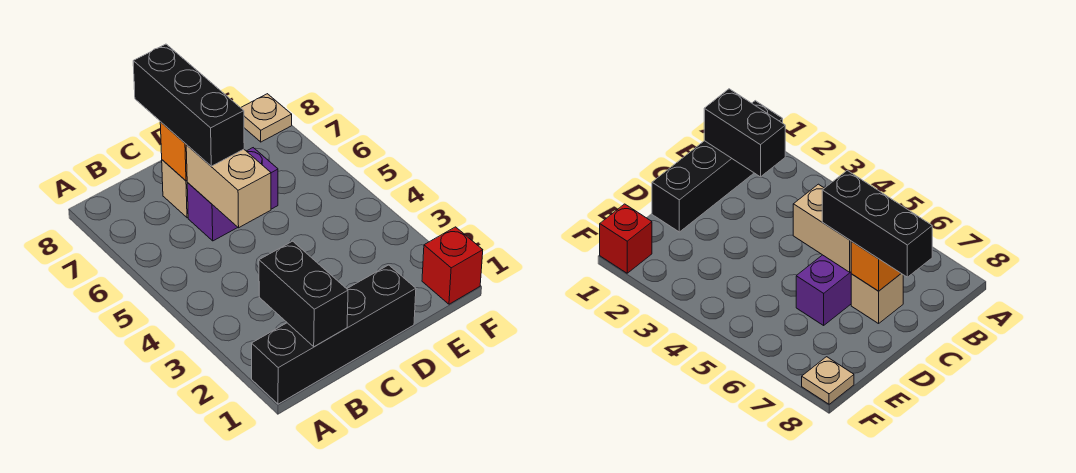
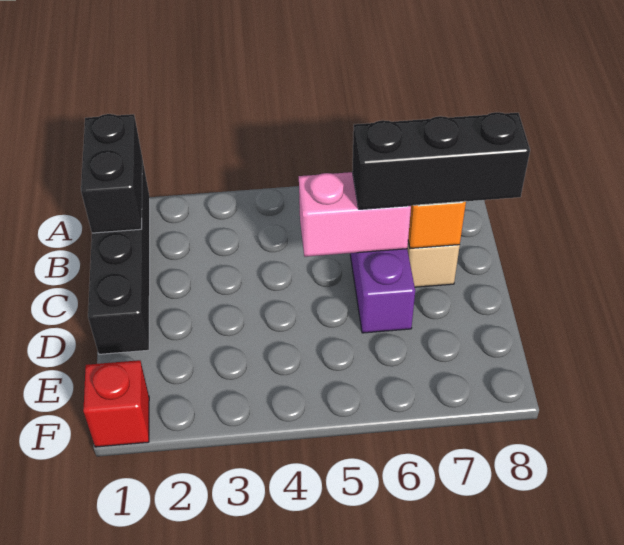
black 1x2 brick [259,241,348,347] -> black 1x2 brick turned to [81,114,142,233]
tan 1x2 brick [186,145,271,228] -> pink 1x2 brick [299,172,411,257]
tan 1x1 plate [241,94,292,142] -> none

